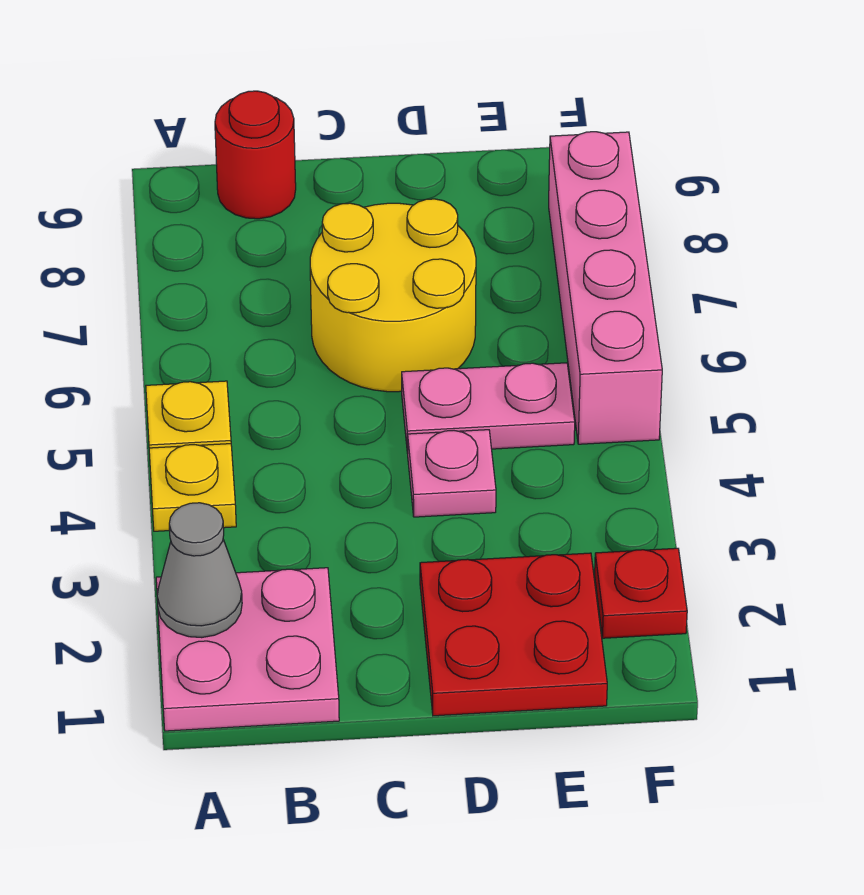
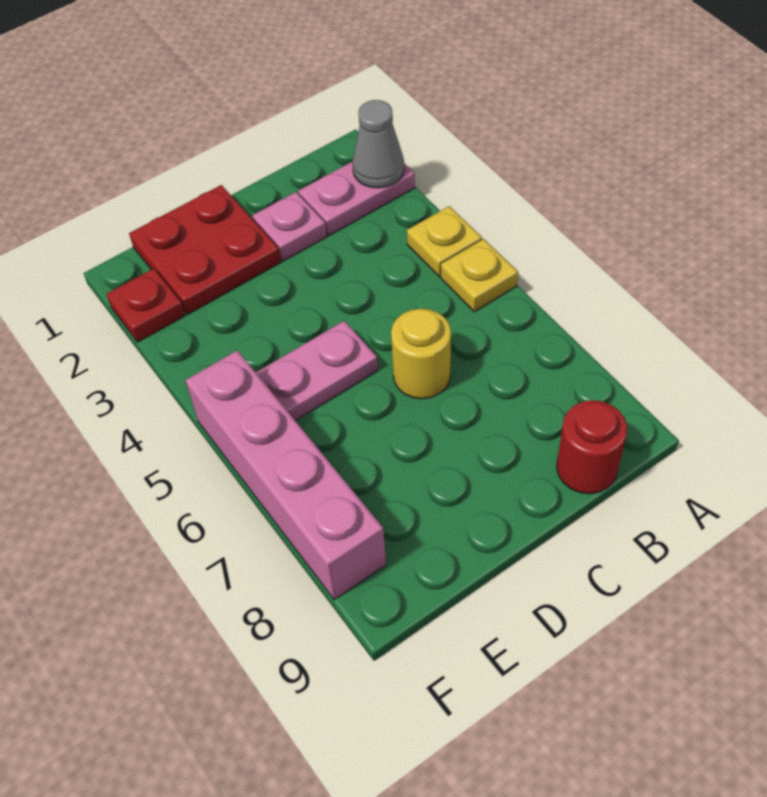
pink 2x2 plate [156,568,339,731] -> pink 1x2 plate [298,162,415,235]
yellow 2x2 round brick [310,199,476,392] -> yellow 1x1 round brick [391,309,451,399]
pink 1x1 plate [408,430,496,517] -> pink 1x1 plate moved to [252,192,327,261]

